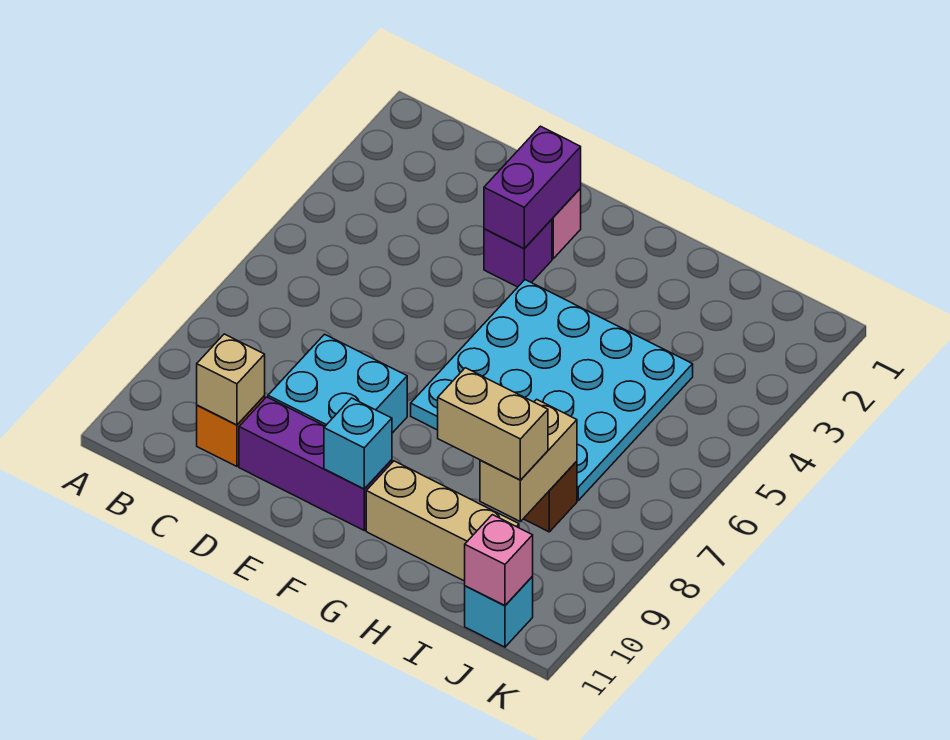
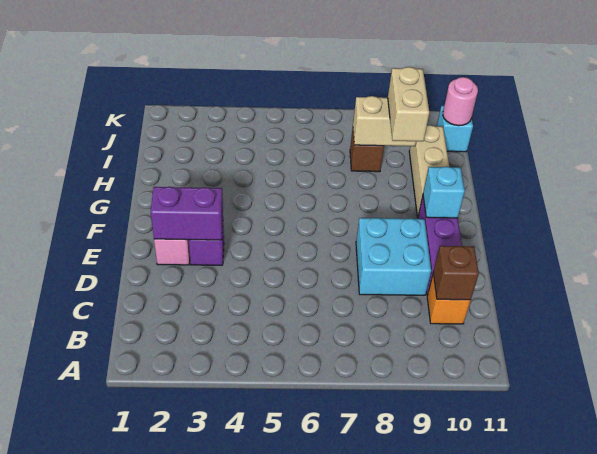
tan 1x1 brick [197,334,265,425] -> brown 1x1 brick [433,246,479,300]
cyan 4x4 plate [411,280,693,500] -> none
pink 1x1 brick [465,515,533,605] -> pink 1x1 round brick [443,77,478,126]

